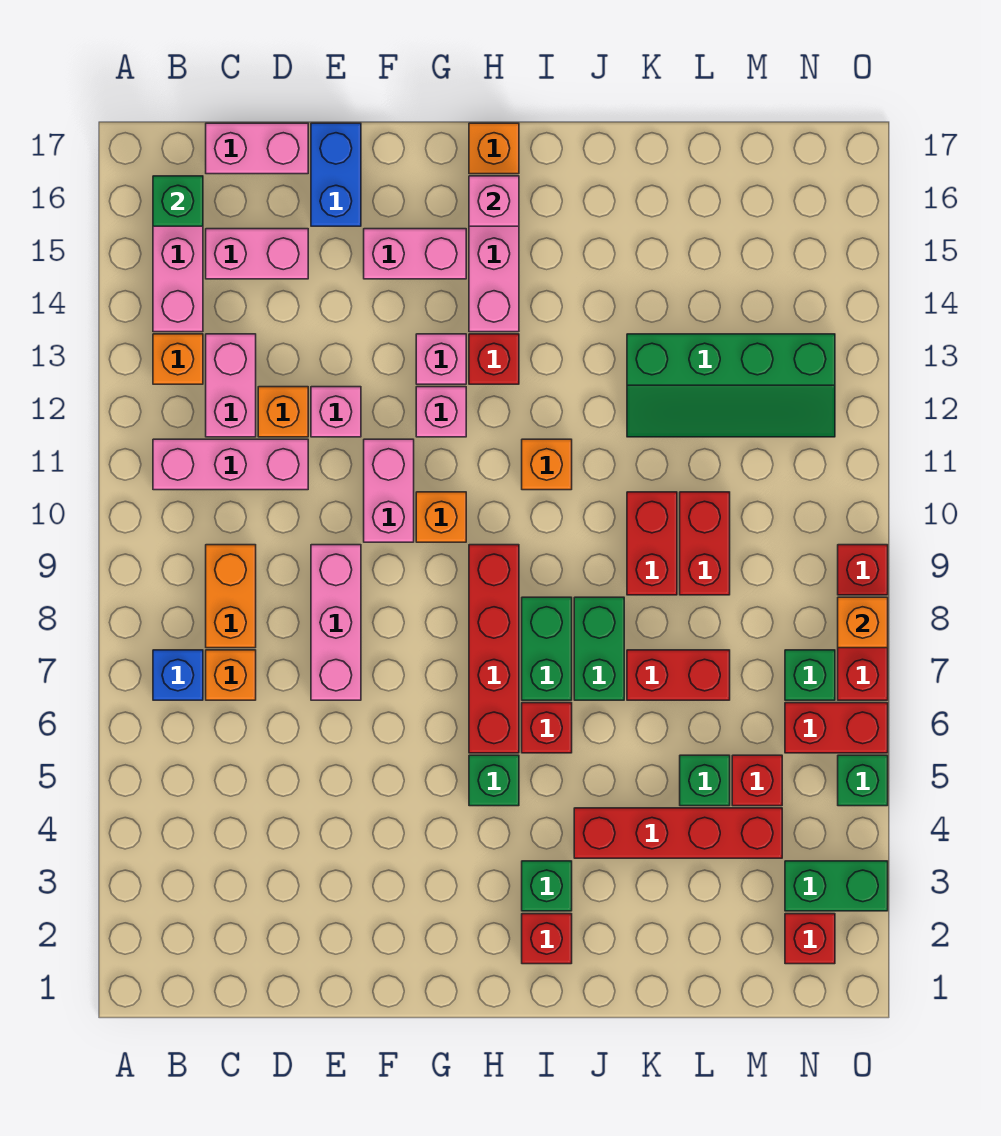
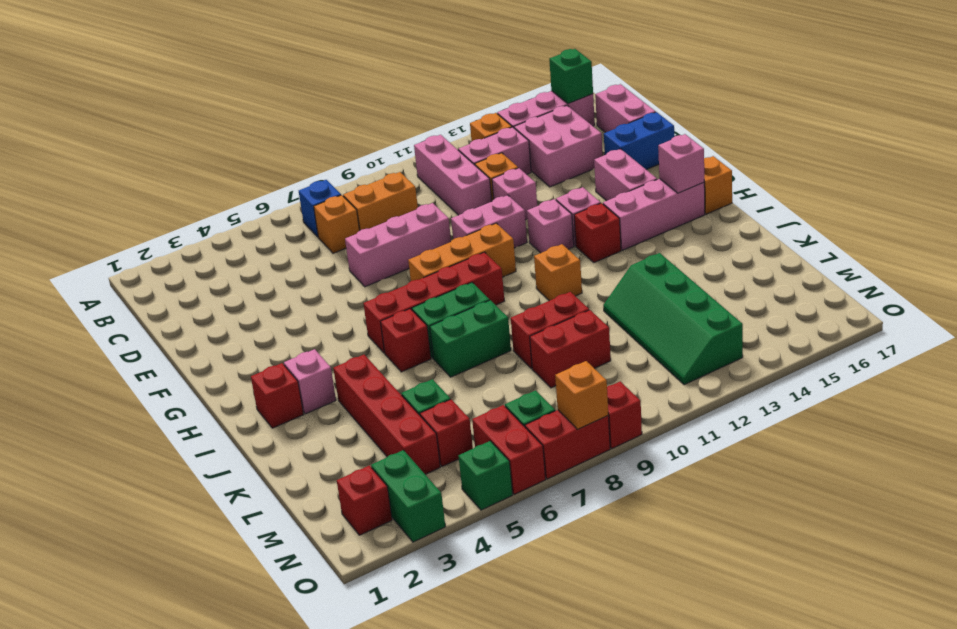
pink 1x2 brick [206,229,308,279] -> pink 2x2 brick [514,106,603,187]
orange 1x1 brick [416,492,466,542] -> orange 1x3 brick [408,223,516,281]
green 1x1 brick [469,755,519,806] -> none
green 1x1 brick [522,861,572,911] -> pink 1x1 brick [284,349,336,414]
red 1x2 brick [627,650,730,700] -> none

